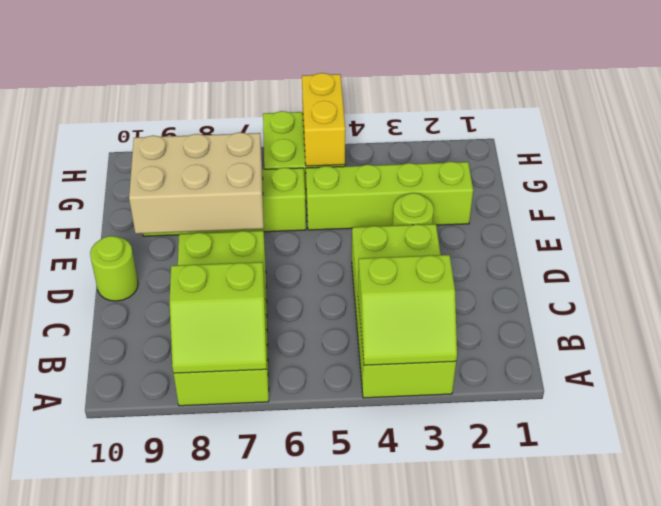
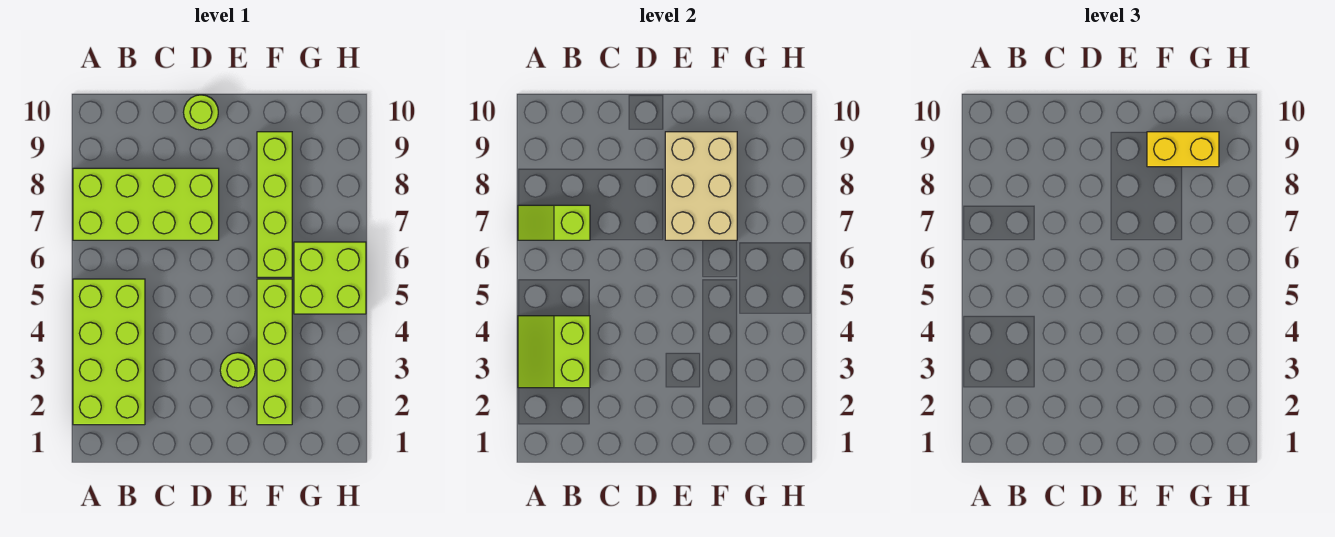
lime 2x4 brick [352,224,456,398] -> lime 2x4 brick turned to [73,279,145,425]
lime 2x2 slope [170,262,267,373] -> lime 1x2 slope [518,205,590,240]
yellow 1x2 brick [302,73,345,166] -> yellow 1x2 brick moved to [1147,132,1219,167]

